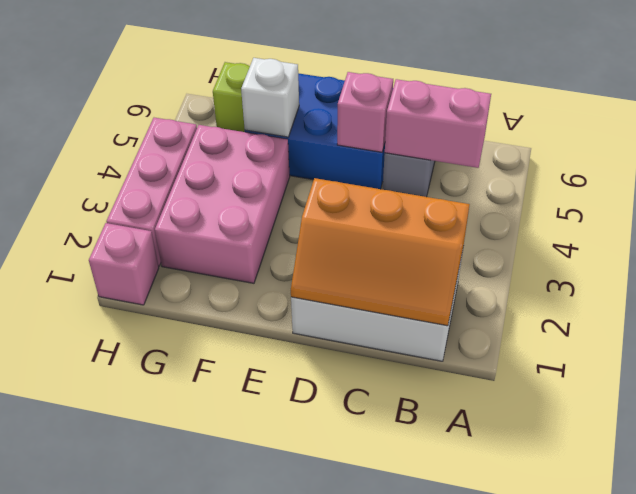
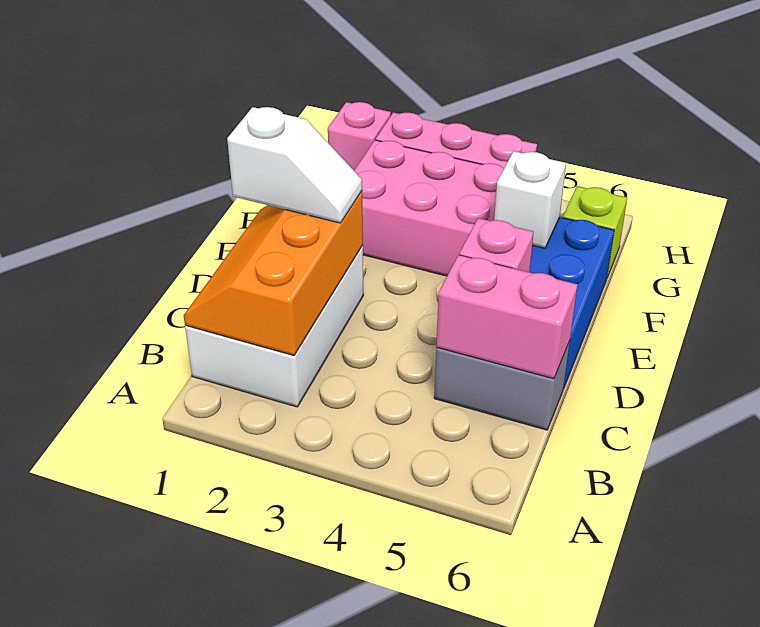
pink 1x2 brick [385,79,491,168] -> pink 1x2 brick turned to [436,255,578,379]
none -> white 1x2 slope [227,107,362,223]

